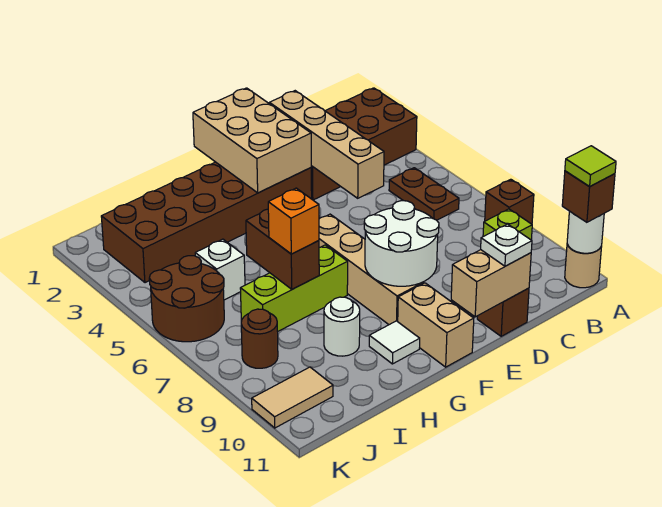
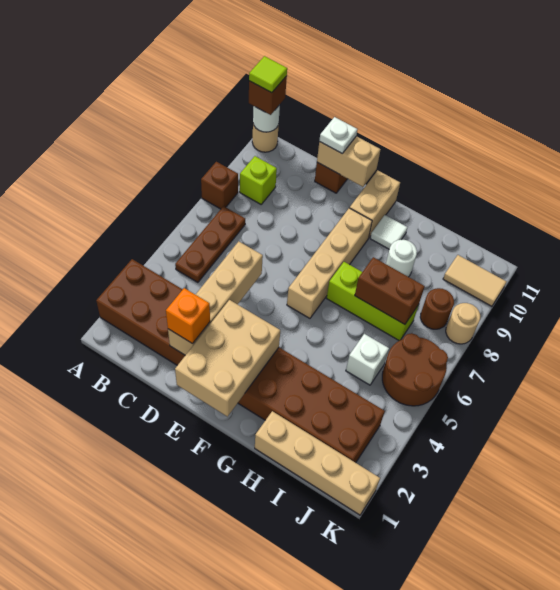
brown 1x2 plate [389,168,459,220] -> brown 1x3 plate [175,206,245,282]
white 2x2 round brick [364,201,439,286] -> none
none -> tan 1x4 brick [255,411,380,515]
brown 1x2 brick [246,209,319,289] -> brown 1x2 brick turned to [355,257,425,324]
orange 1x1 brick [268,188,319,254] -> orange 1x1 brick moved to [166,288,210,344]
none -> tan 1x1 round brick [446,303,480,344]

